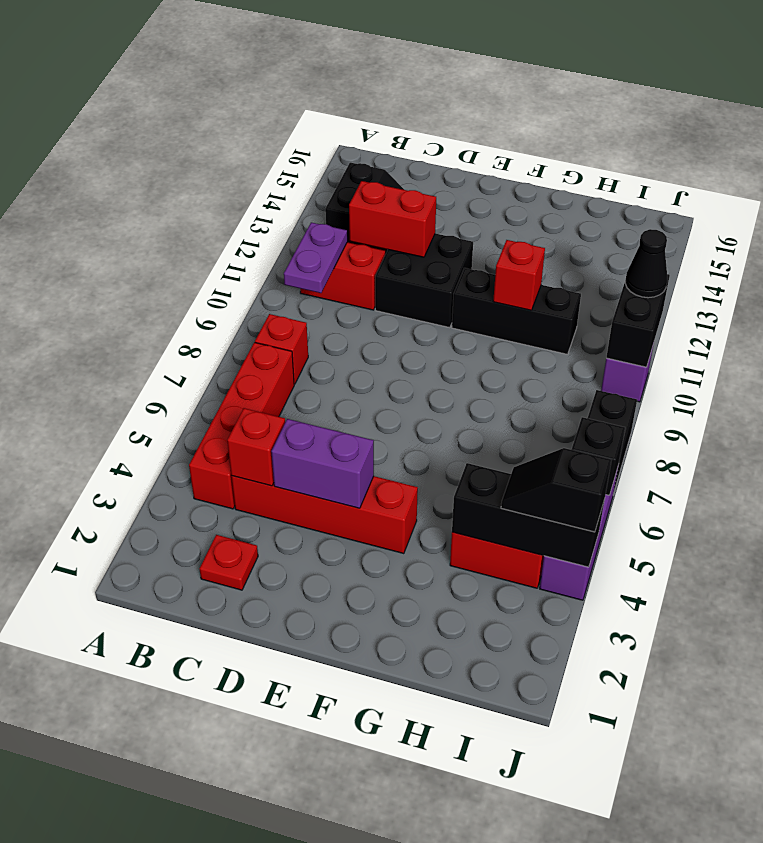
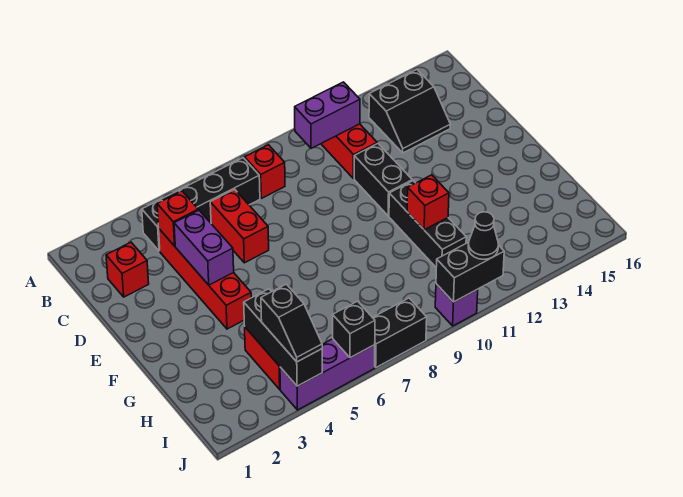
red 1x4 brick [189,342,294,509] -> black 1x4 brick [142,158,260,251]
purple 1x2 plate [284,222,347,293] -> purple 1x2 brick [295,82,360,148]
red 1x1 plate [200,535,258,590] -> red 1x1 brick [106,242,149,297]
red 1x2 brick [349,181,436,257] -> red 1x2 brick moved to [210,189,269,263]
black 2x2 brick [375,233,473,328] -> black 1x2 brick [354,143,412,216]
black 1x2 slope [501,448,611,532] -> black 1x2 slope turned to [261,284,322,362]

